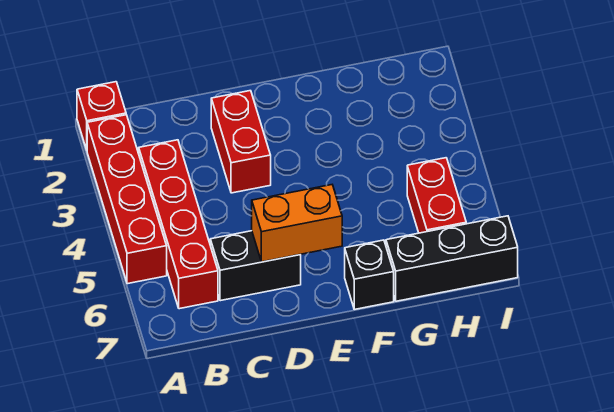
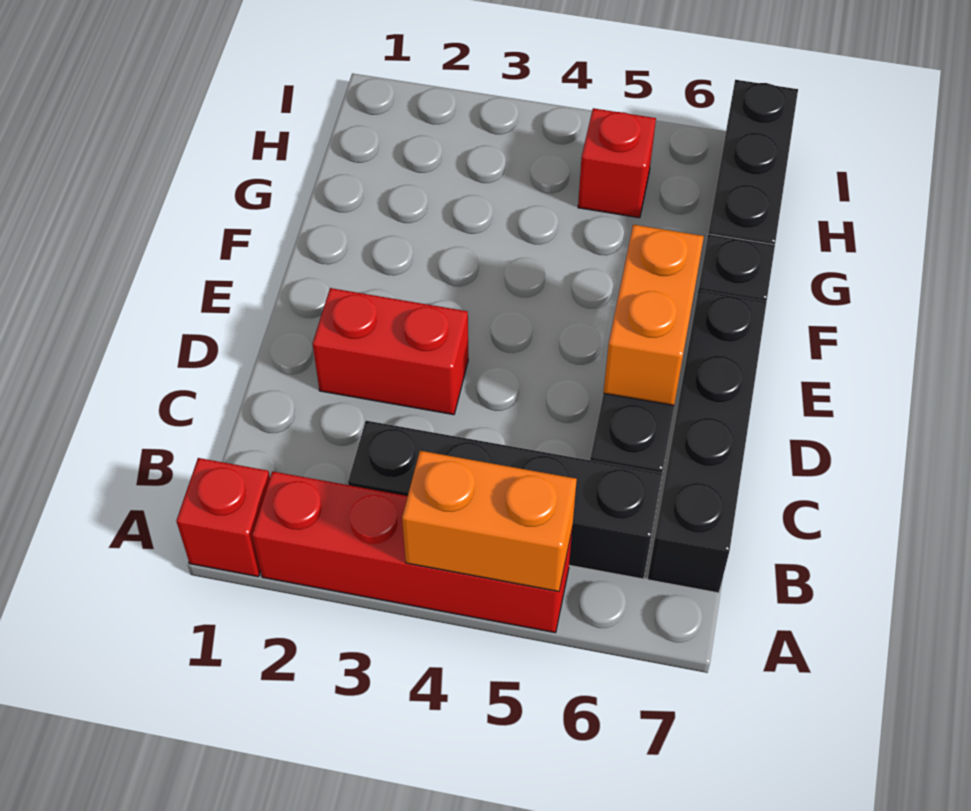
none -> orange 1x2 brick [402,451,577,592]
red 1x4 brick [139,140,218,309] -> black 1x4 brick [348,421,662,579]
none -> black 1x4 brick [647,290,767,593]
red 1x2 brick [407,158,466,233] -> red 1x1 brick [578,108,656,218]

